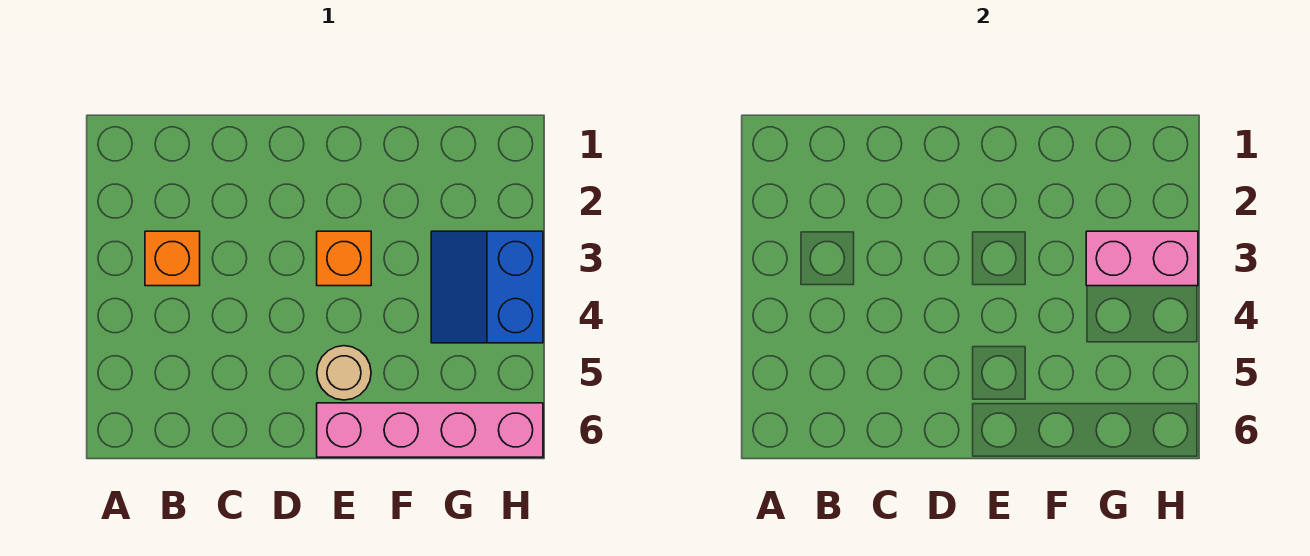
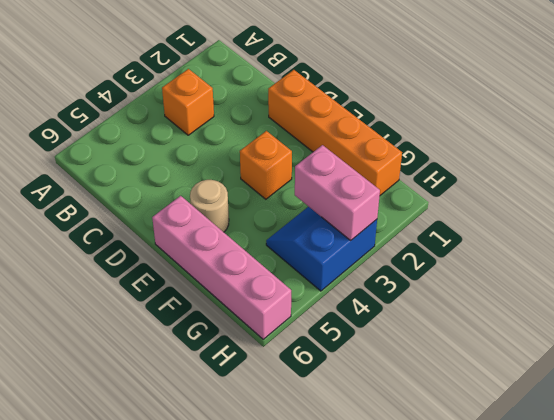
none -> orange 1x4 brick [268,70,402,195]

